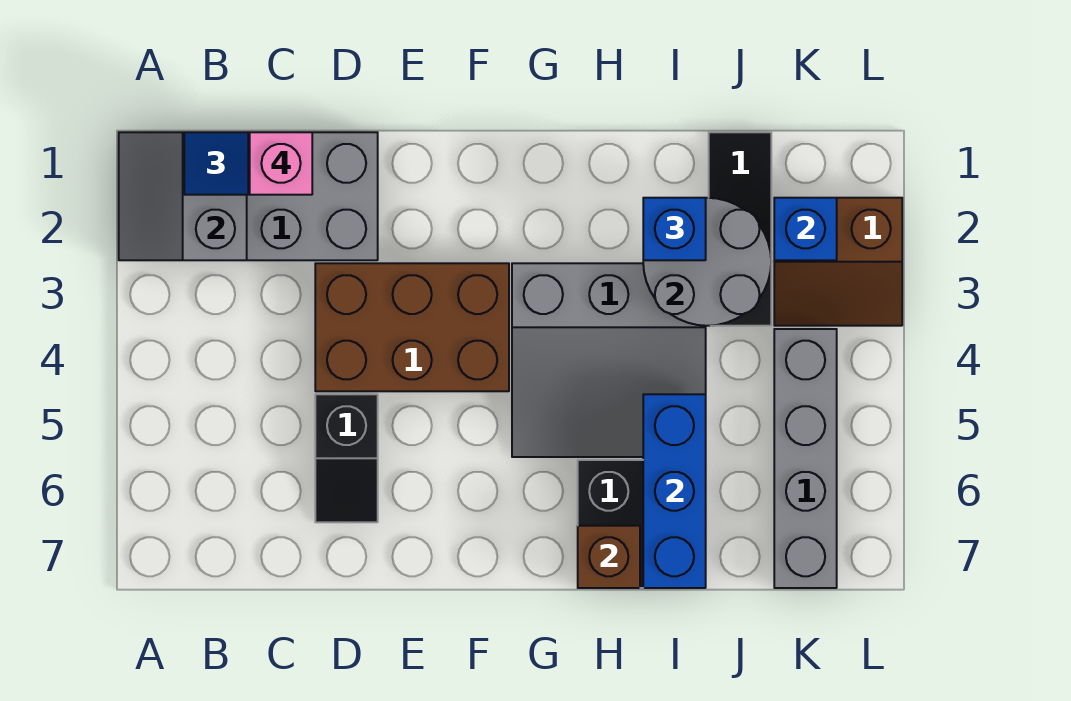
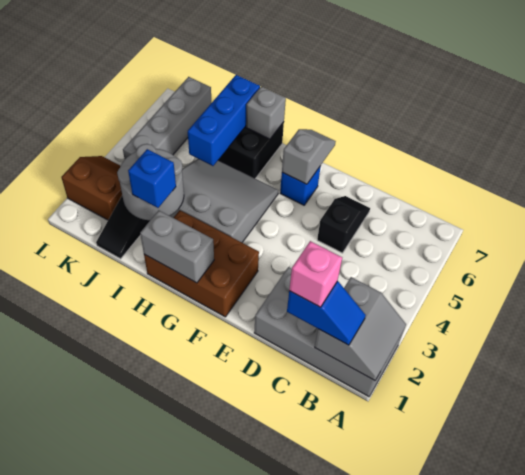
brown 2x3 brick [315,263,509,391] -> brown 2x3 brick moved to [144,210,259,317]
none -> grey 1x2 slope [282,129,336,184]
none -> grey 1x2 brick [140,210,214,283]
brown 1x1 brick [578,526,640,588] -> grey 1x1 brick [246,86,286,139]
blue 1x1 brick [774,198,837,260] -> blue 1x1 brick moved to [280,166,321,205]

